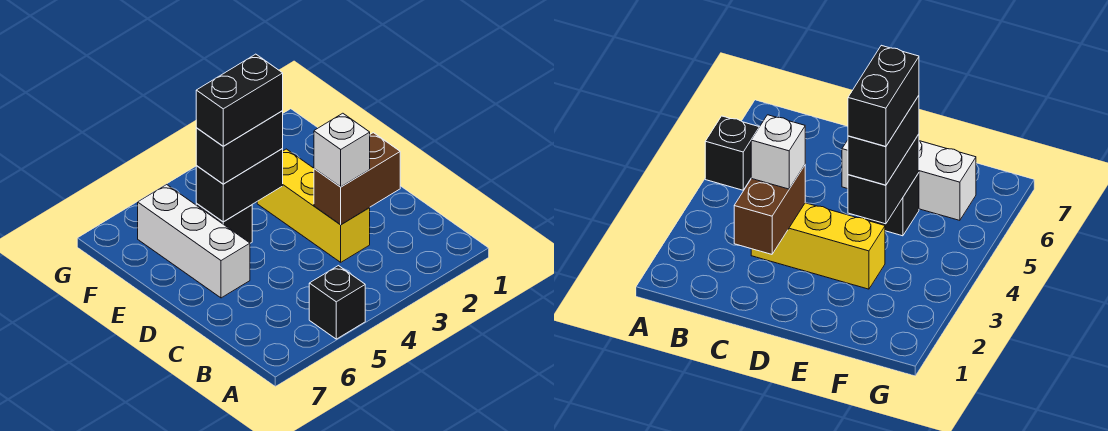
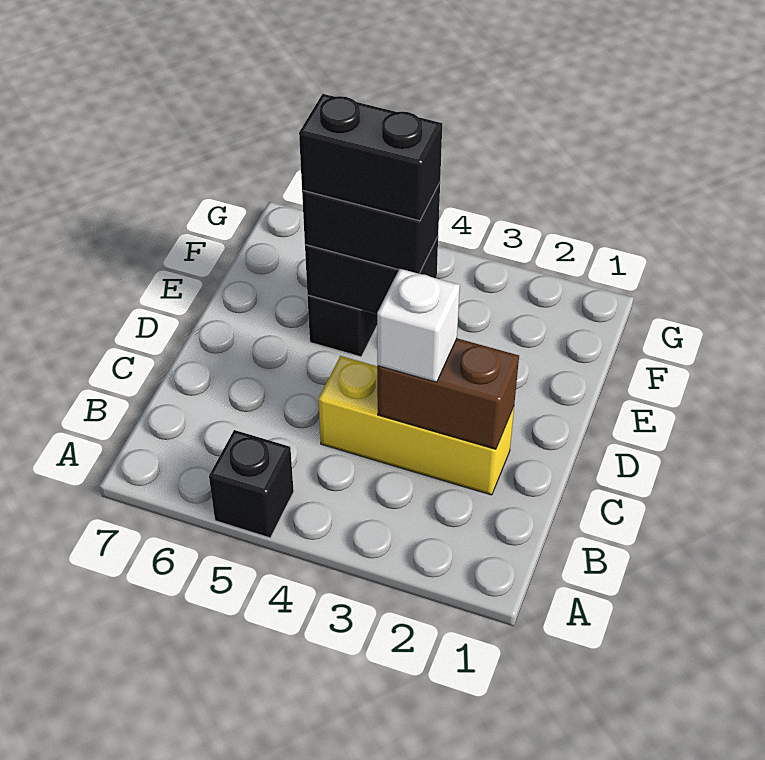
yellow 1x3 brick [257,149,370,262] -> yellow 1x3 brick turned to [319,356,514,495]
white 1x3 brick [138,184,250,298] -> none

